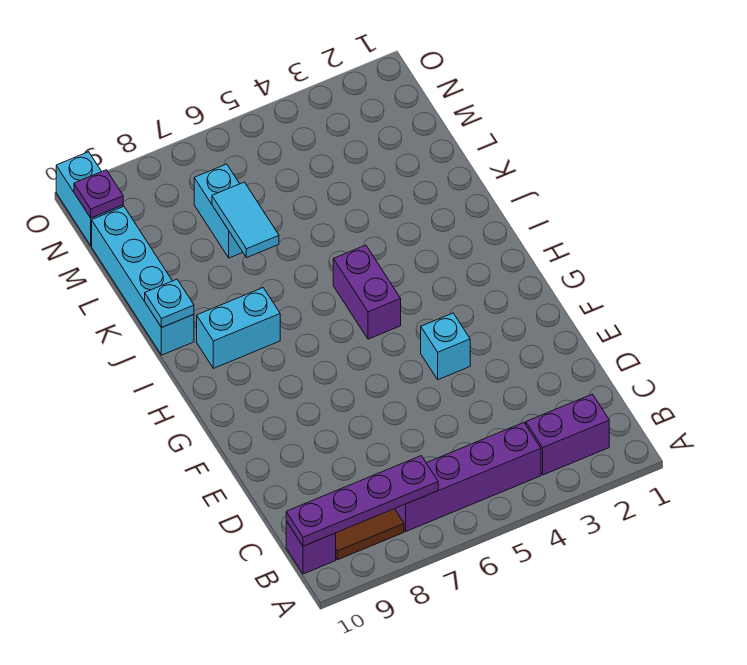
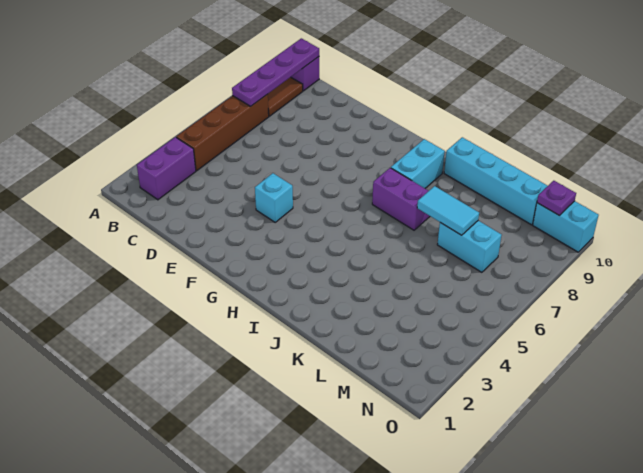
purple 1x4 brick [395,423,541,531] -> brown 1x4 brick [176,94,269,171]
purple 1x2 brick [333,245,401,339] -> purple 1x2 brick moved to [372,168,430,230]
cyan 1x1 plate [145,279,194,328] -> none

